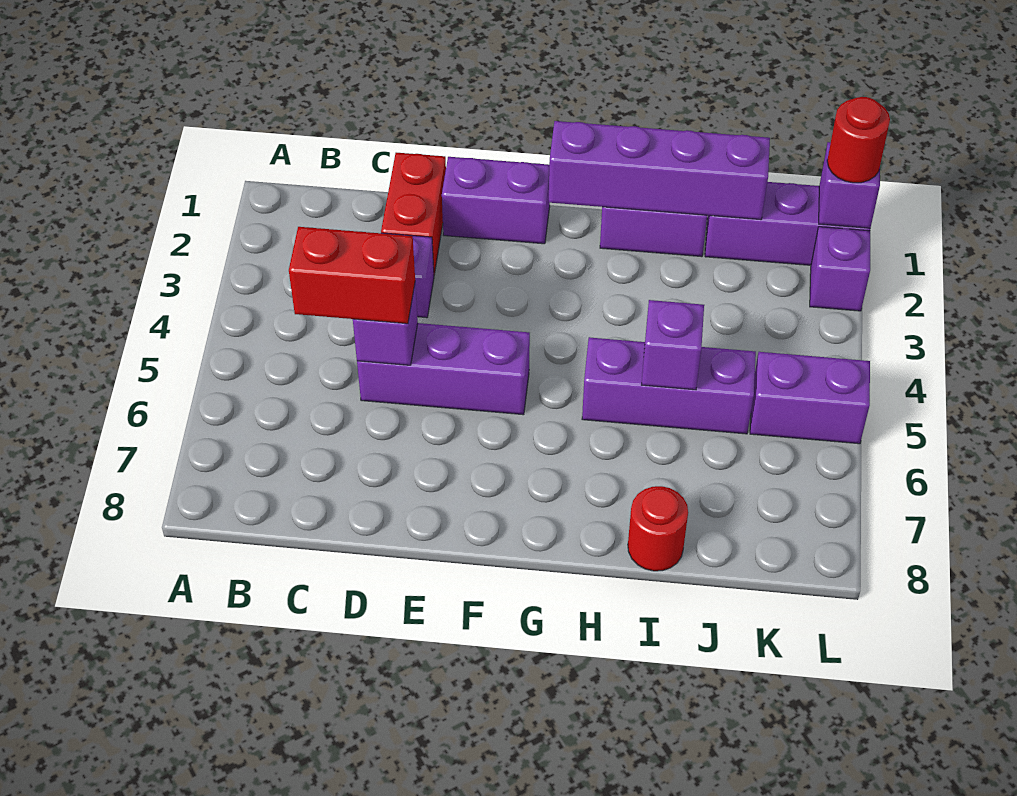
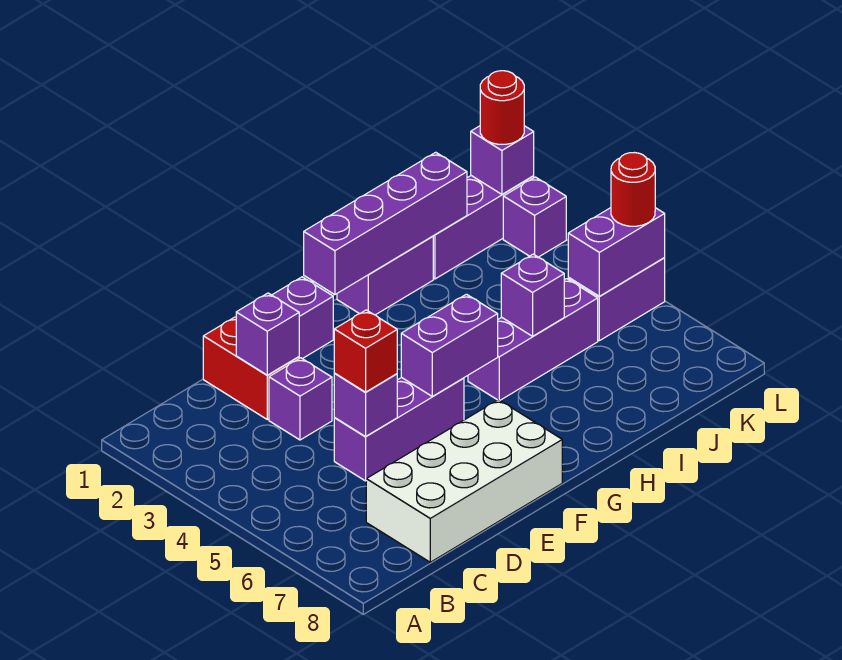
red 1x2 brick [289,227,415,324] -> red 1x1 brick [334,310,397,392]
none -> white 2x4 brick [366,400,562,562]
none -> purple 1x1 brick [236,293,299,375]
none -> purple 1x2 brick [401,294,498,397]
red 1x1 round brick [628,486,688,571] -> red 1x1 round brick moved to [611,153,655,226]
none -> purple 1x2 brick [568,208,665,296]

